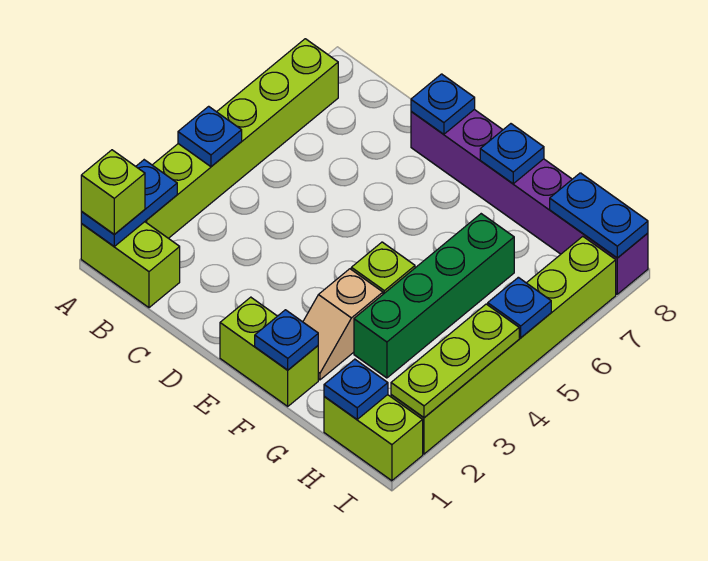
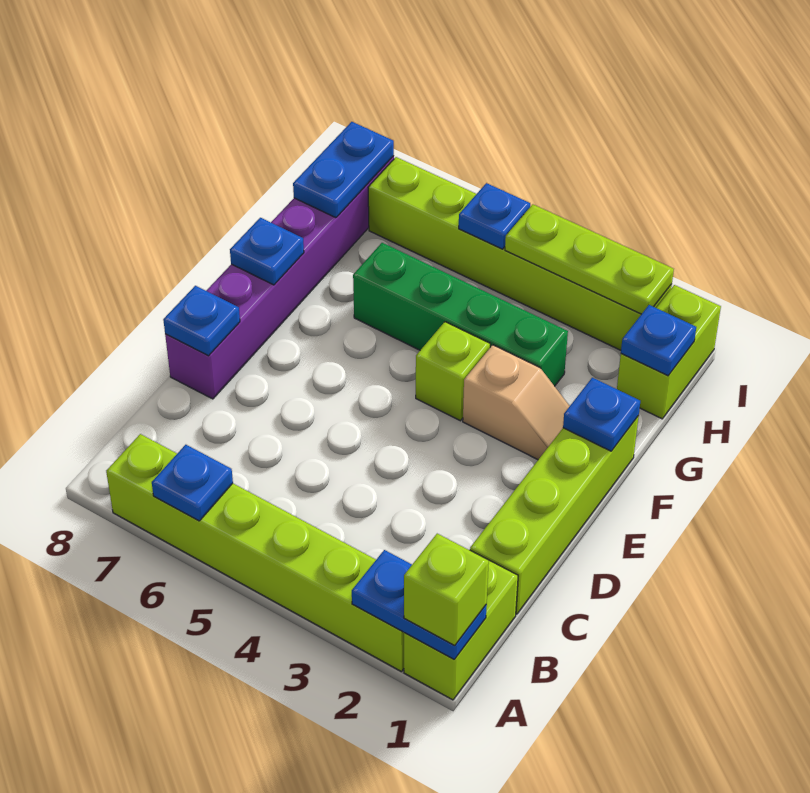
blue 1x1 plate [178,106,242,167] -> blue 1x1 plate moved to [152,445,233,521]
lime 1x2 brick [220,297,318,406] -> lime 1x4 brick [470,416,639,614]

